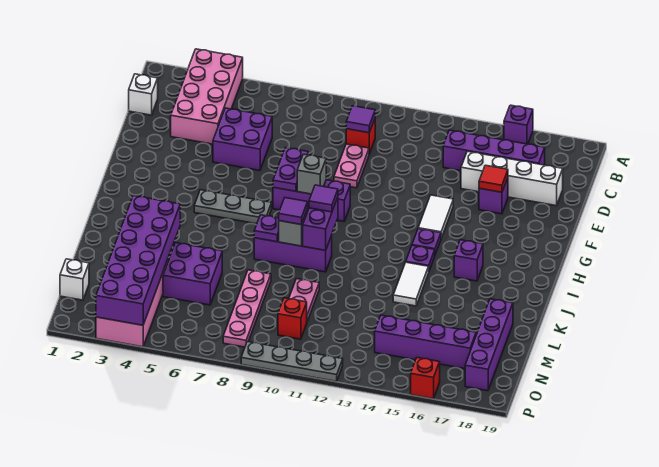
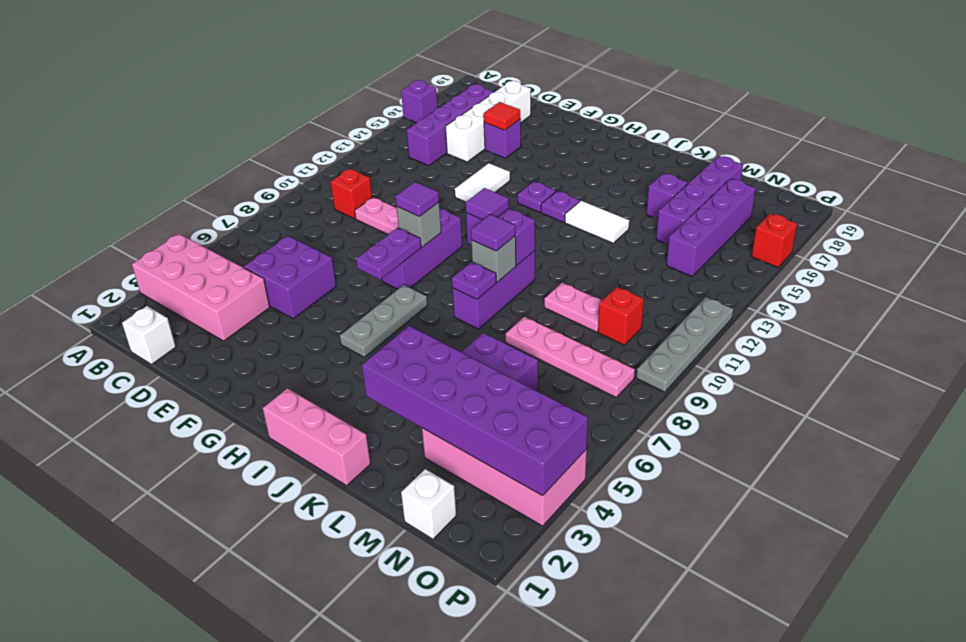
purple 1x1 tile [346,106,375,133] -> purple 1x1 tile moved to [395,182,439,217]
purple 1x2 plate [273,148,308,191] -> purple 1x2 plate turned to [356,228,421,280]
white 1x2 tile [418,195,453,238] -> white 1x2 tile turned to [455,163,510,202]
none -> pink 1x3 brick [263,388,370,486]
purple 1x1 brick [454,240,483,281] -> purple 1x1 brick moved to [646,173,688,219]
purple 1x4 brick [465,299,513,391] -> purple 1x4 brick turned to [656,156,743,245]

